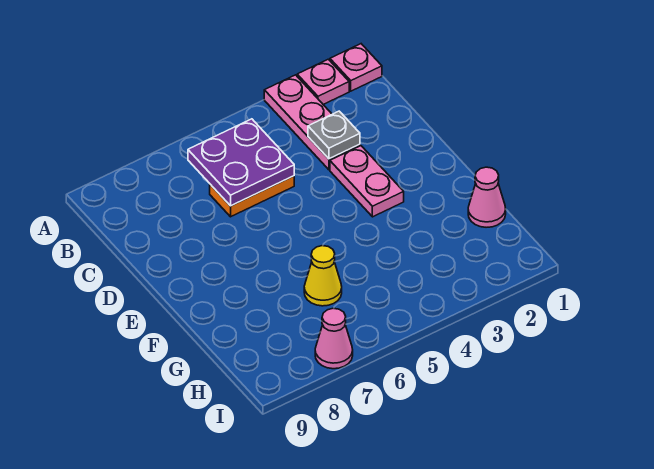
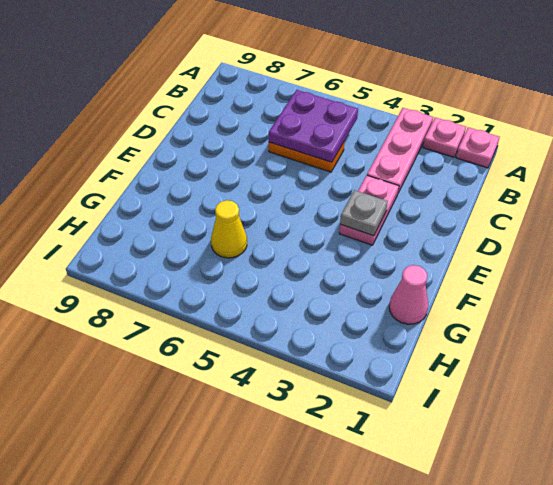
grey 1x1 plate [308,111,360,159] -> grey 1x1 plate moved to [340,190,388,236]
pink 1x1 cone [315,308,353,369] -> none

